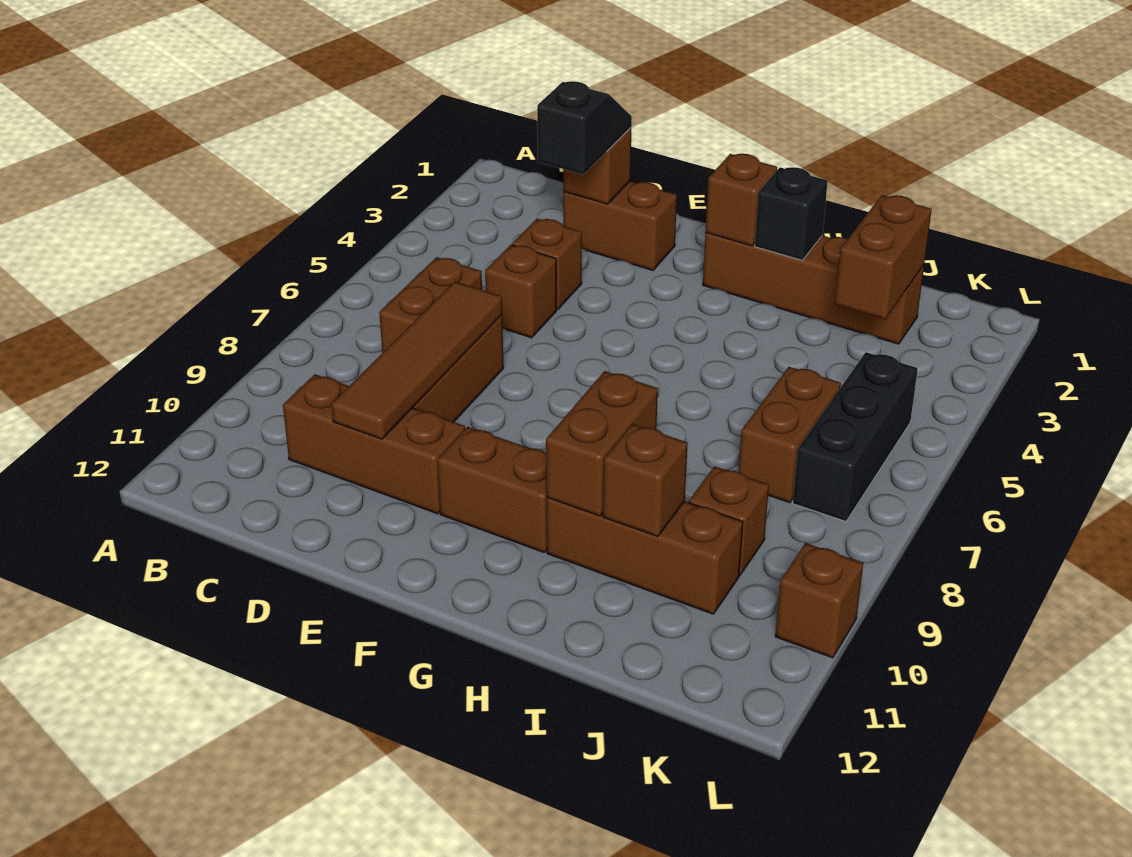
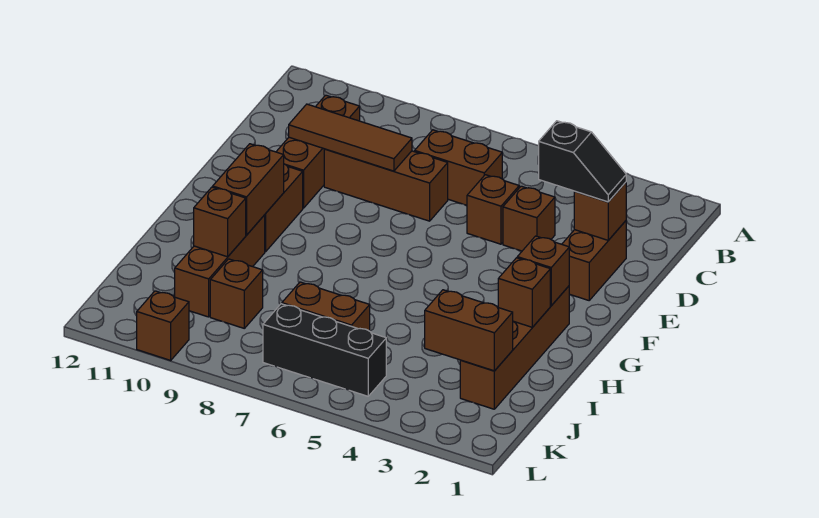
brown 1x4 tile [332,282,502,439] -> brown 1x3 tile [289,104,412,171]
black 1x1 brick [755,167,828,260] -> brown 1x1 brick [498,258,550,327]
brown 1x2 brick [546,371,658,516] -> brown 1x2 brick turned to [213,144,284,235]

